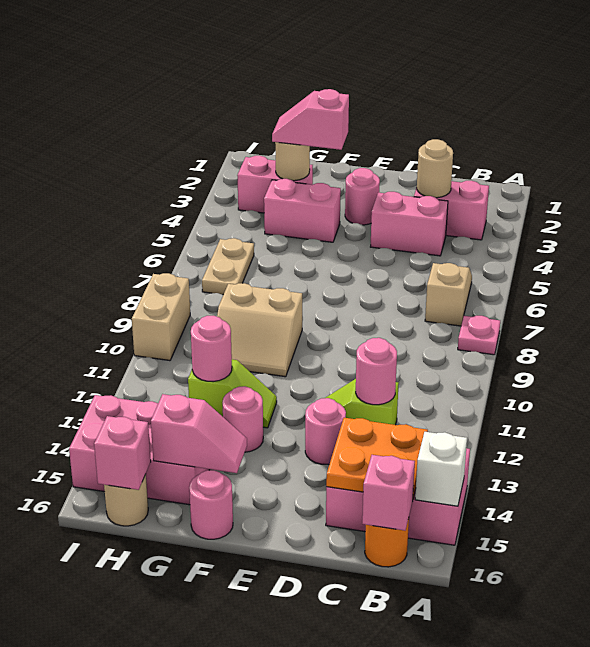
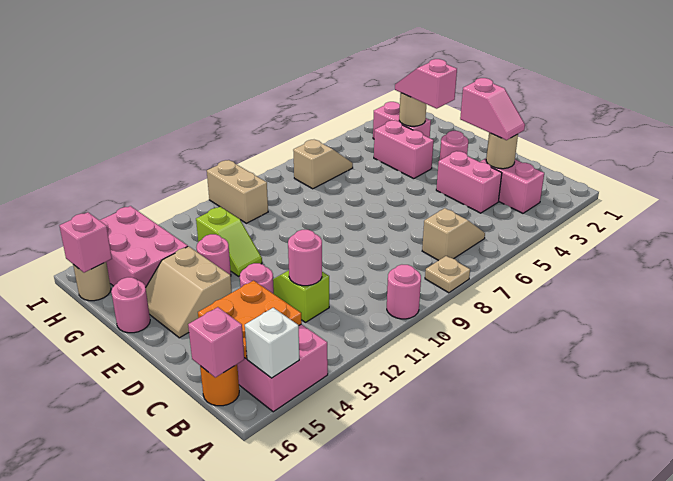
pink 1x1 plate [458,316,500,355] -> tan 1x1 plate [425,256,470,293]
tan 2x2 slope [217,283,302,377] -> tan 2x2 slope moved to [146,246,232,338]
pink 1x2 slope [151,394,247,473] -> pink 1x2 slope moved to [460,78,525,140]
pink 1x1 round brick [191,316,232,382] -> pink 1x1 round brick moved to [387,265,421,319]
tan 1x2 plate [202,238,254,295] -> tan 1x2 slope [293,140,353,189]
tan 1x2 brick [132,273,190,361] -> tan 1x2 brick turned to [207,160,268,223]

